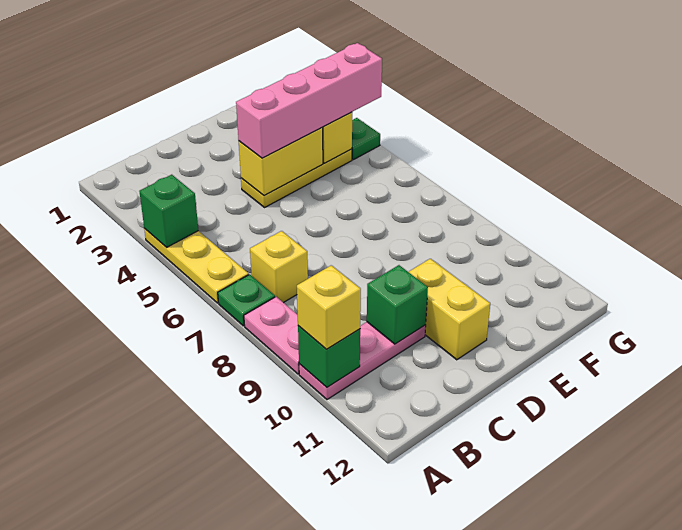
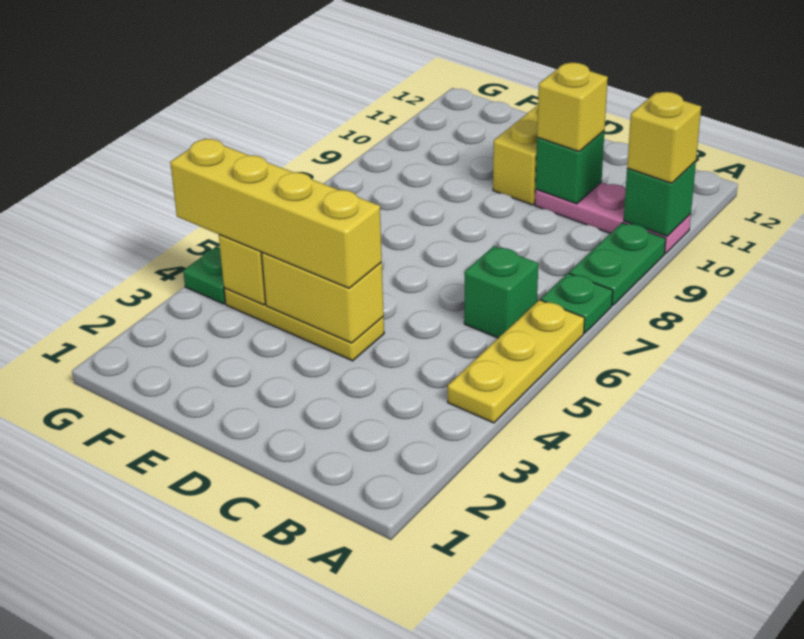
green 1x1 brick [139,175,198,247] -> green 1x1 brick moved to [464,246,538,338]
pink 1x2 plate [244,297,299,374] -> green 1x2 plate [569,223,666,306]
yellow 1x1 brick [250,231,308,303] -> yellow 1x1 brick moved to [537,63,608,152]
pink 1x4 brick [236,43,382,158] -> yellow 1x4 brick [170,139,382,288]

